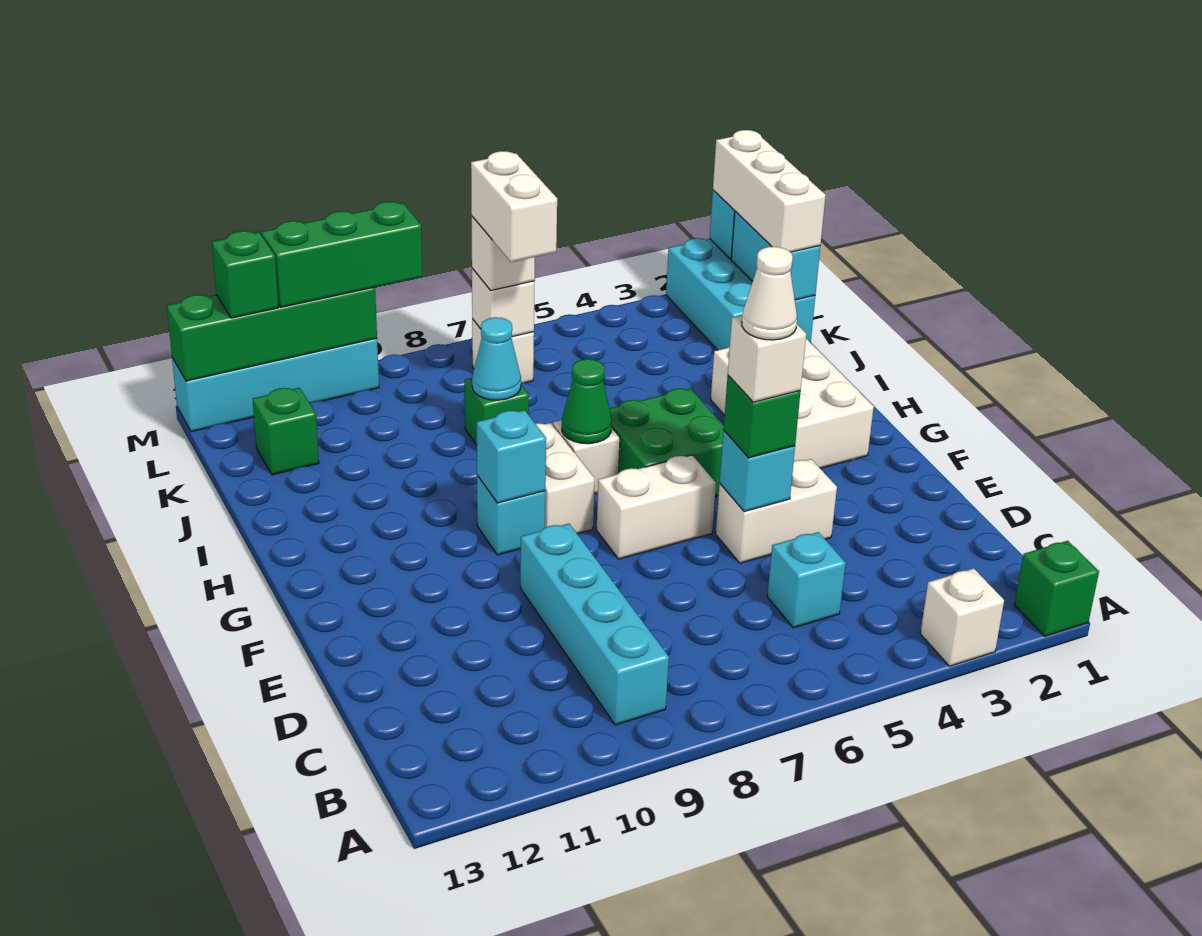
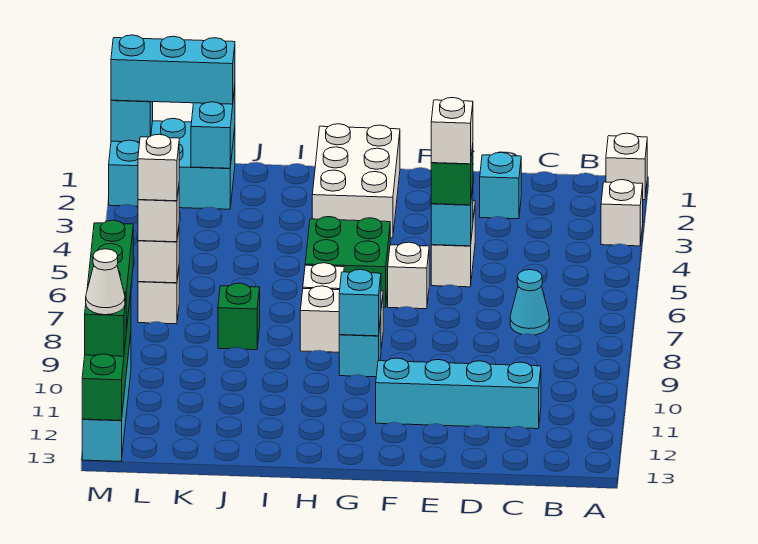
green 1x1 brick [1014,541,1099,636] -> white 1x1 brick [606,133,647,200]
cyan 1x4 brick [520,524,669,725] -> cyan 1x4 brick moved to [376,358,541,429]
cyan 1x1 brick [767,532,846,628] -> cyan 1x1 brick moved to [480,152,521,219]
white 1x1 cone [742,247,797,340] -> white 1x1 cone moved to [86,249,125,315]
white 1x2 brick [597,455,716,559] -> white 1x1 brick [388,242,429,309]
white 2x3 brick [711,339,874,468] -> white 2x3 brick turned to [312,124,400,238]
green 1x1 cone [562,359,612,444] -> none
cyan 1x1 cone [472,317,521,400] -> cyan 1x1 cone moved to [510,270,549,335]
cyan 1x2 brick [731,211,820,300] -> cyan 1x2 brick turned to [191,88,235,168]
white 1x3 brick [713,130,826,252] -> cyan 1x3 brick [111,35,235,104]
white 1x2 brick [471,151,557,262] -> white 1x1 brick [138,134,179,201]
green 1x1 brick [253,388,319,475] -> none

